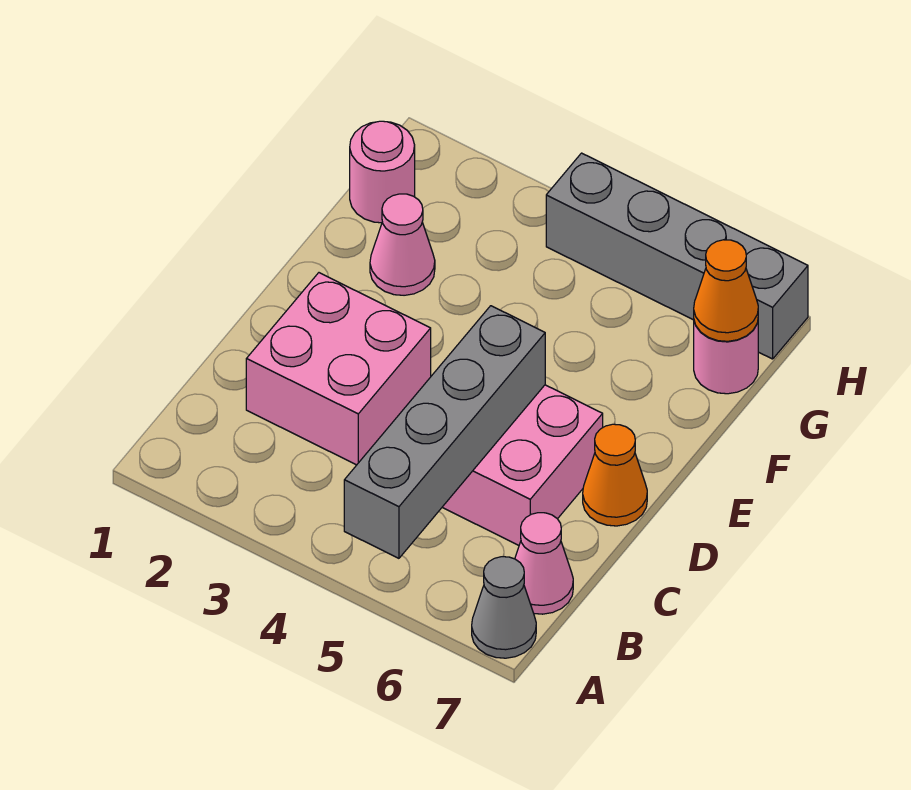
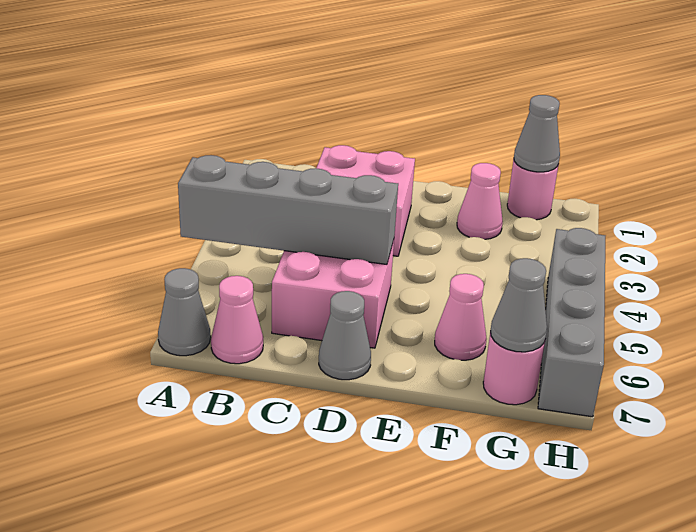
orange 1x1 cone [583,424,647,526] -> grey 1x1 cone [319,291,371,380]
none -> pink 1x1 cone [435,274,486,360]
none -> grey 1x1 cone [514,95,560,172]
orange 1x1 cone [694,240,758,341] -> grey 1x1 cone [490,258,547,352]

